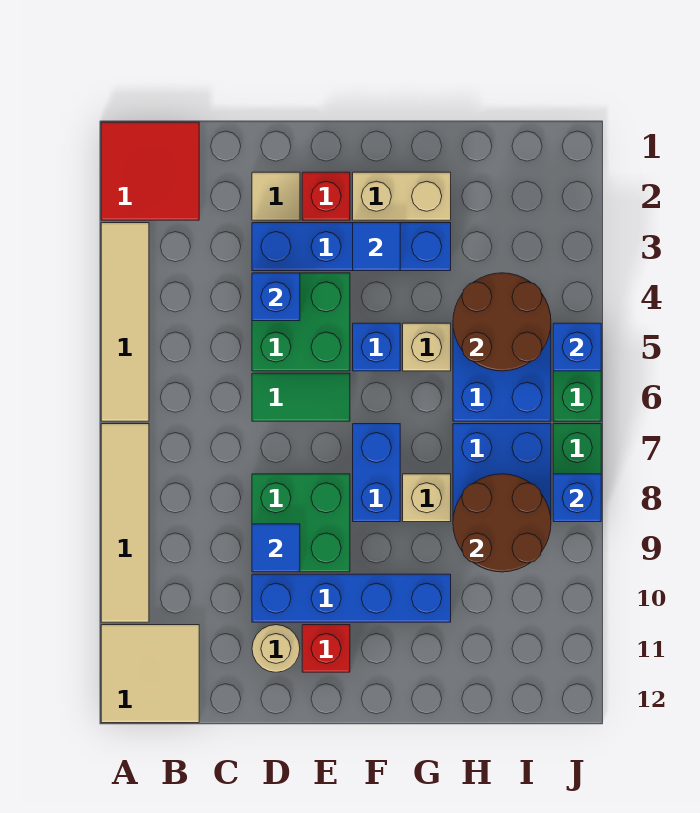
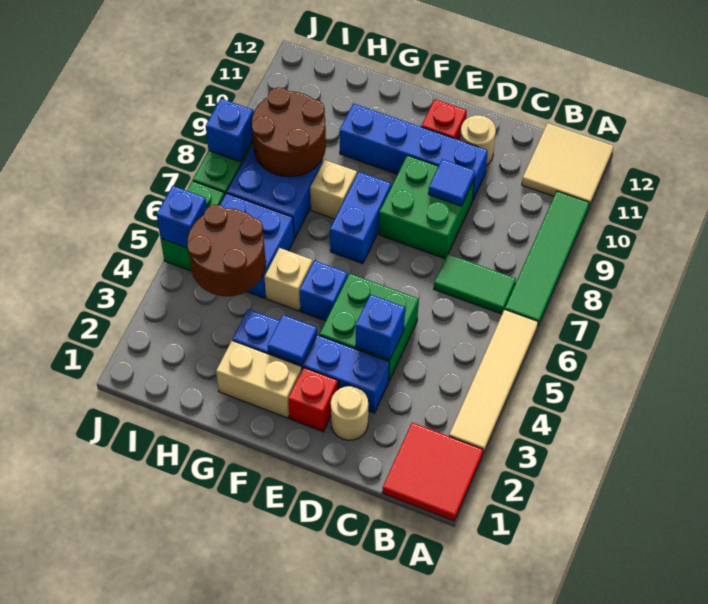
tan 1x4 tile [101,424,149,622] -> green 1x4 tile [505,191,589,326]
tan 1x1 tile [252,172,300,220] -> tan 1x1 round brick [331,386,368,440]
green 1x2 tile [252,373,350,421] -> green 1x2 tile moved to [434,254,516,314]

